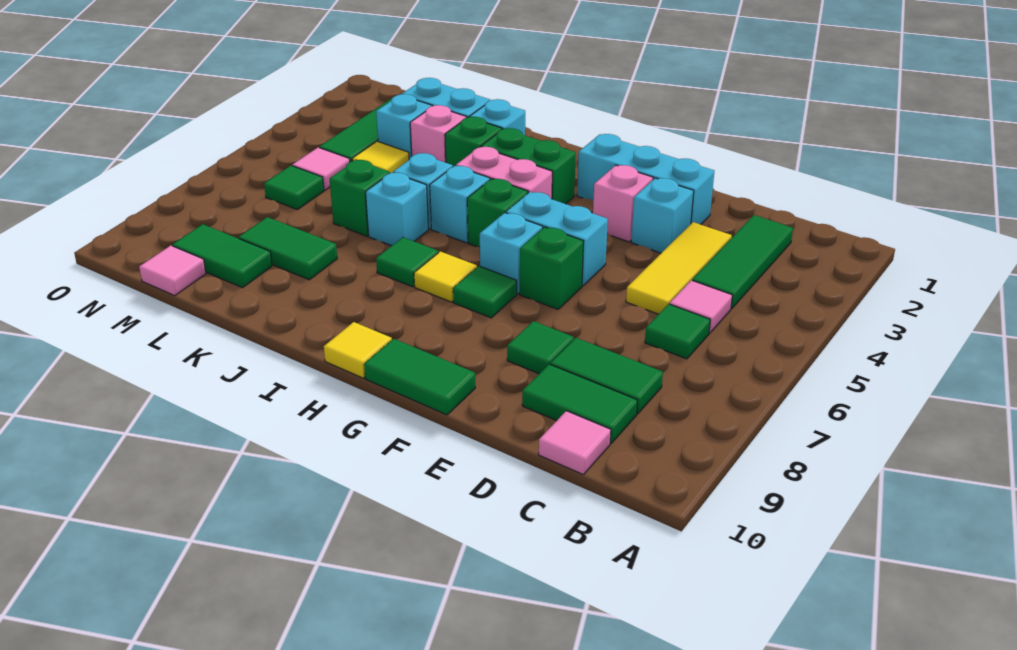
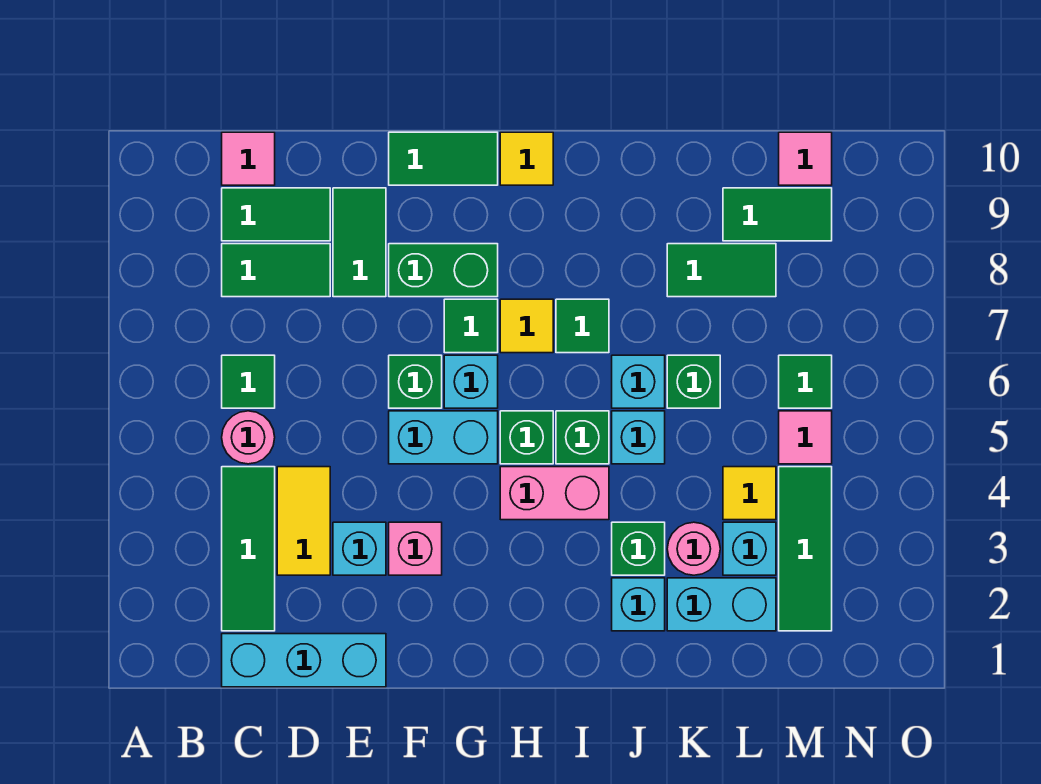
pink 1x1 tile [670,280,732,333] -> pink 1x1 round brick [222,411,275,464]
yellow 1x3 tile [626,222,732,314] -> yellow 1x2 tile [277,467,330,575]
cyan 1x3 brick [577,134,714,224] -> cyan 1x3 brick moved to [222,634,386,687]
green 1x1 tile [507,321,574,374] -> green 1x2 tile [333,188,386,297]
green 1x2 brick [481,128,576,204] -> green 1x2 brick moved to [389,244,498,297]
cyan 1x1 brick [430,166,490,243] -> green 1x1 brick [556,411,609,464]
pink 1x1 brick [410,105,467,163] -> pink 1x1 round brick [667,522,720,575]

